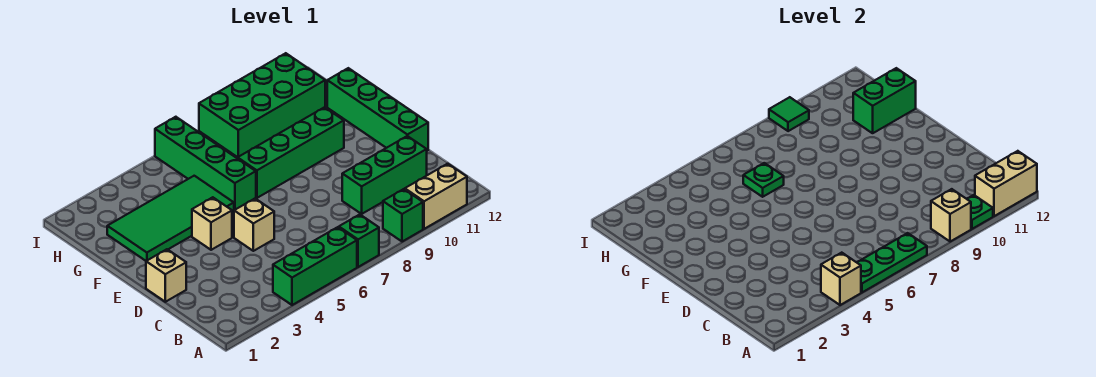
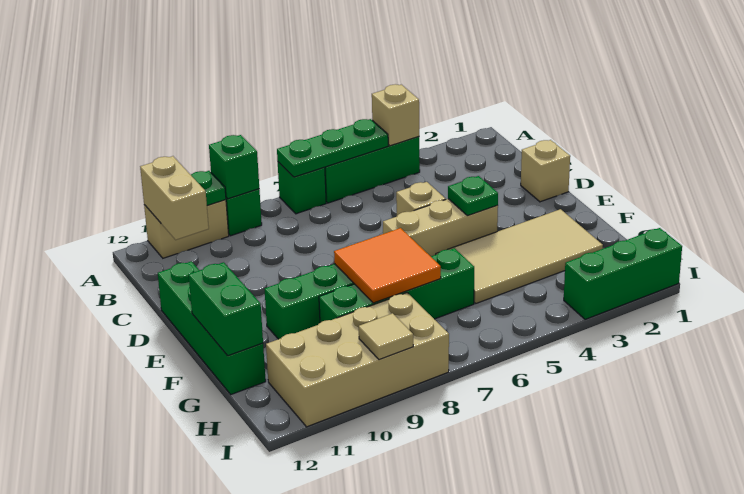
tan 1x1 brick [931,189,971,242] -> green 1x1 brick [209,135,259,199]
tan 1x2 brick [975,151,1037,216] -> tan 1x2 brick turned to [140,156,209,240]
green 1x3 brick [342,136,427,214] -> green 1x3 brick moved to [564,228,682,319]
tan 1x1 brick [192,197,232,250] -> tan 1x3 brick [383,199,498,256]
green 2x4 tile [107,176,234,261] -> tan 2x4 tile [436,209,603,303]
green 1x4 brick [155,117,256,210] -> green 1x4 brick turned to [319,248,474,323]
none -> orange 2x2 tile [334,228,441,303]
green 1x1 plate [743,163,784,197] -> green 1x1 plate moved to [448,176,498,216]
green 1x2 brick [853,68,916,133] -> green 1x2 brick turned to [189,262,263,356]
green 2x4 brick [199,53,325,157] -> tan 2x4 brick [266,293,449,427]
green 1x1 tile [769,97,809,131] -> tan 1x1 tile [359,313,413,360]

